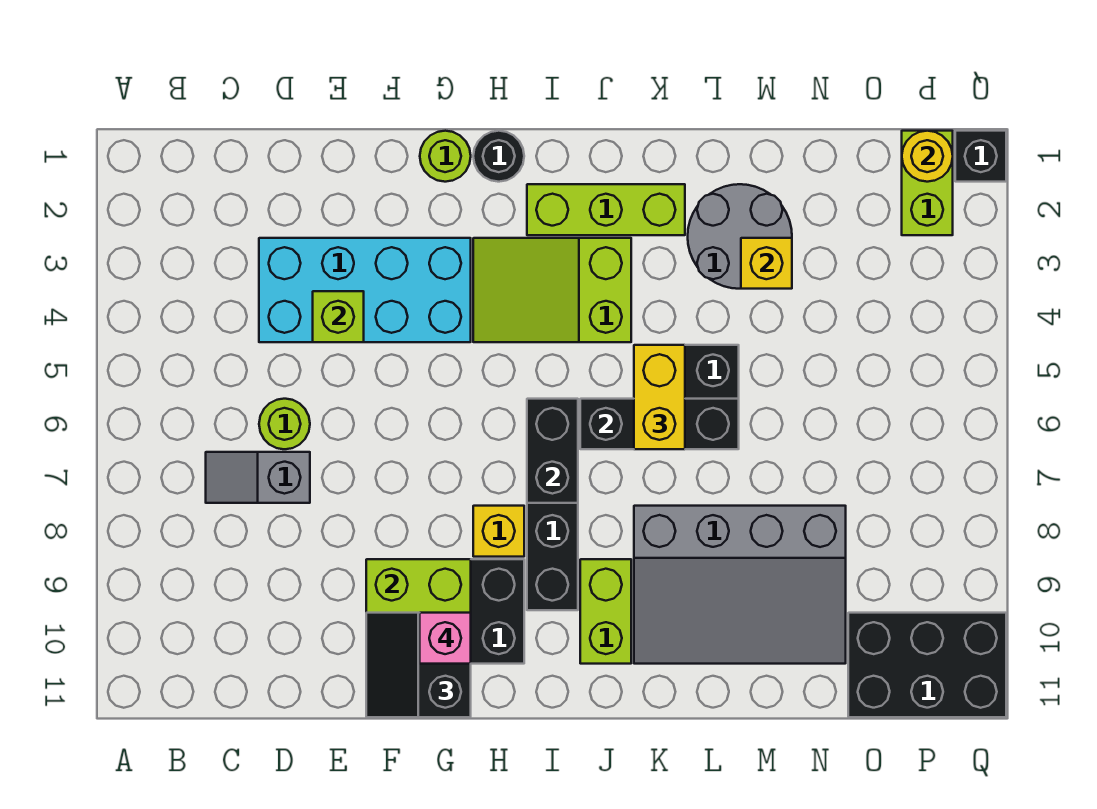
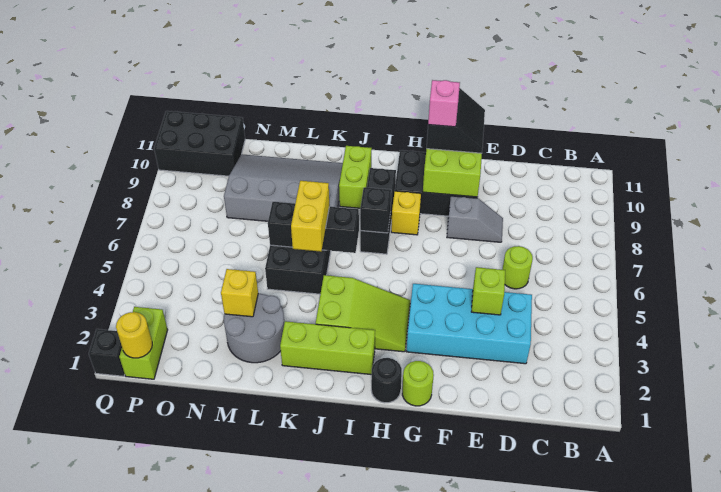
grey 1x2 slope [206,452,310,503] -> grey 1x2 slope moved to [447,196,503,242]
black 1x2 brick [527,399,578,503] -> black 1x1 brick [360,187,391,233]

